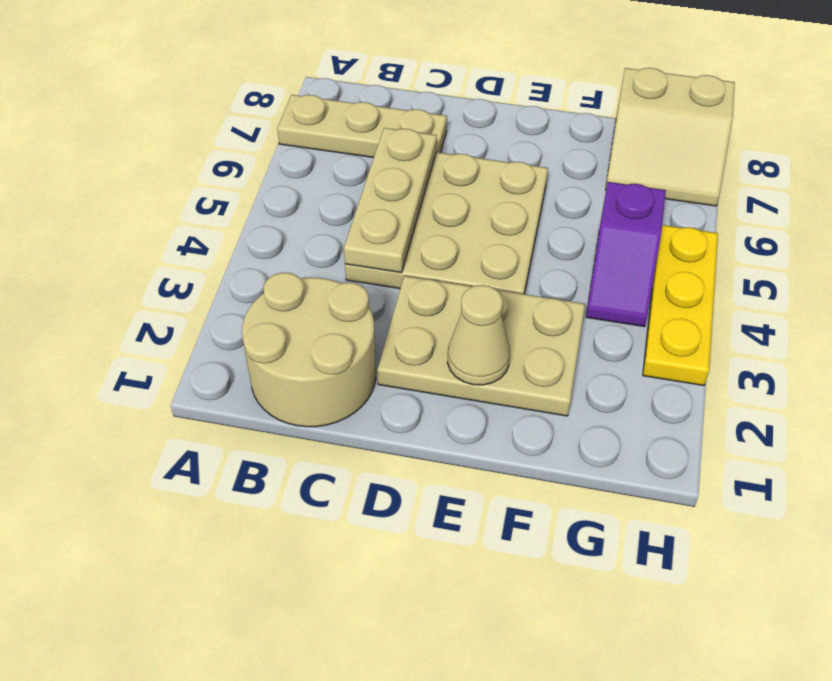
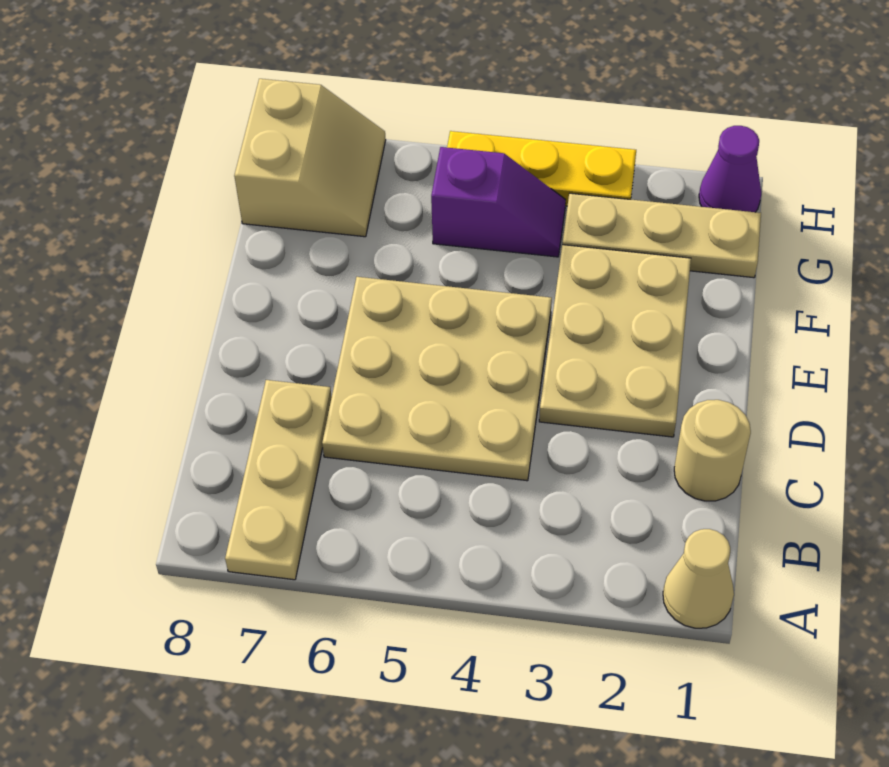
tan 2x2 round brick [242,272,376,427] -> tan 1x1 round brick [674,400,751,501]
tan 1x3 plate [344,128,437,273] -> tan 1x3 plate moved to [562,193,761,278]
tan 1x1 cone [447,285,510,385] -> tan 1x1 cone moved to [663,529,734,628]
none -> purple 1x1 cone [699,126,761,212]

